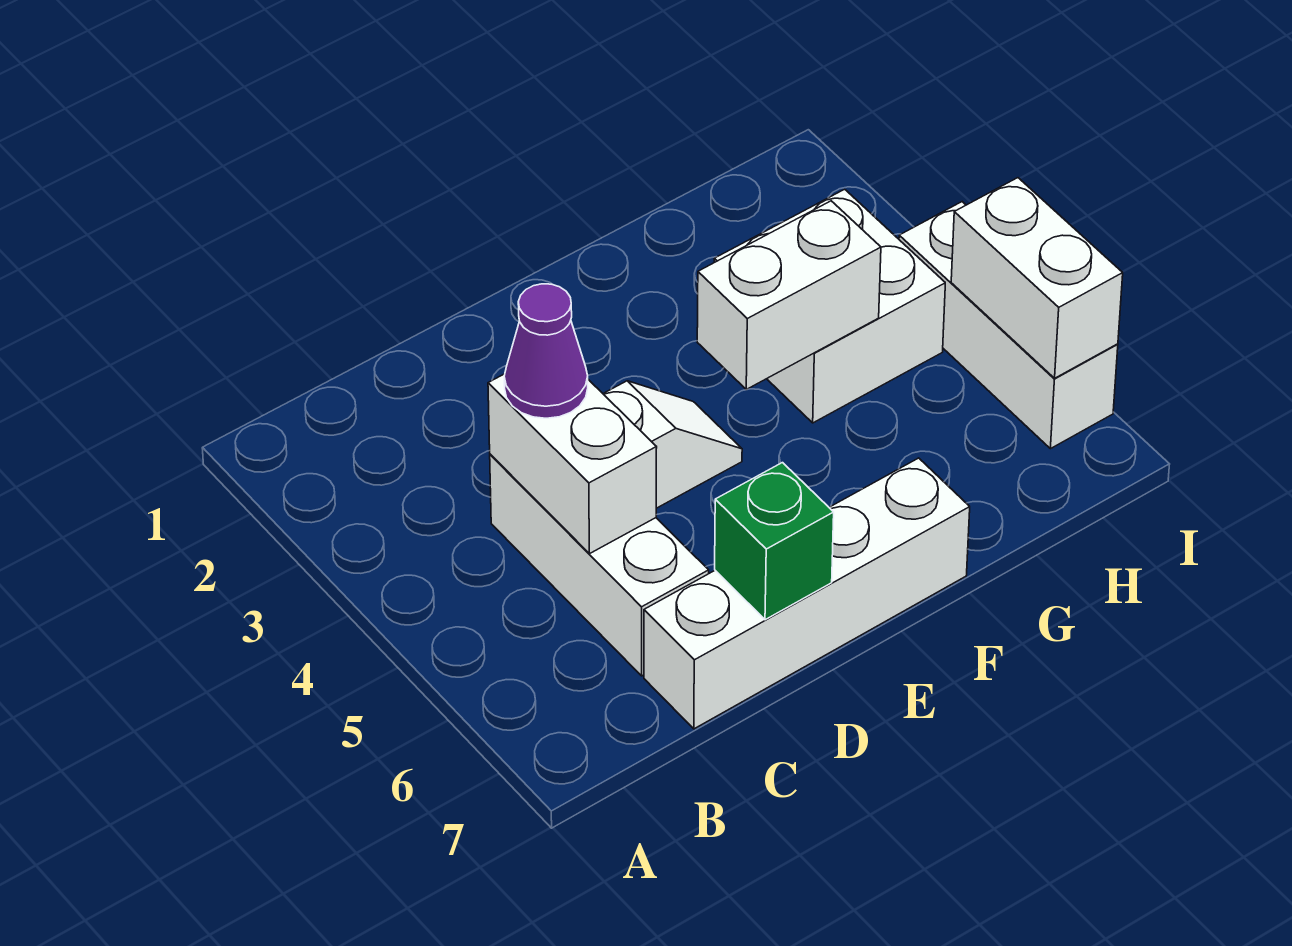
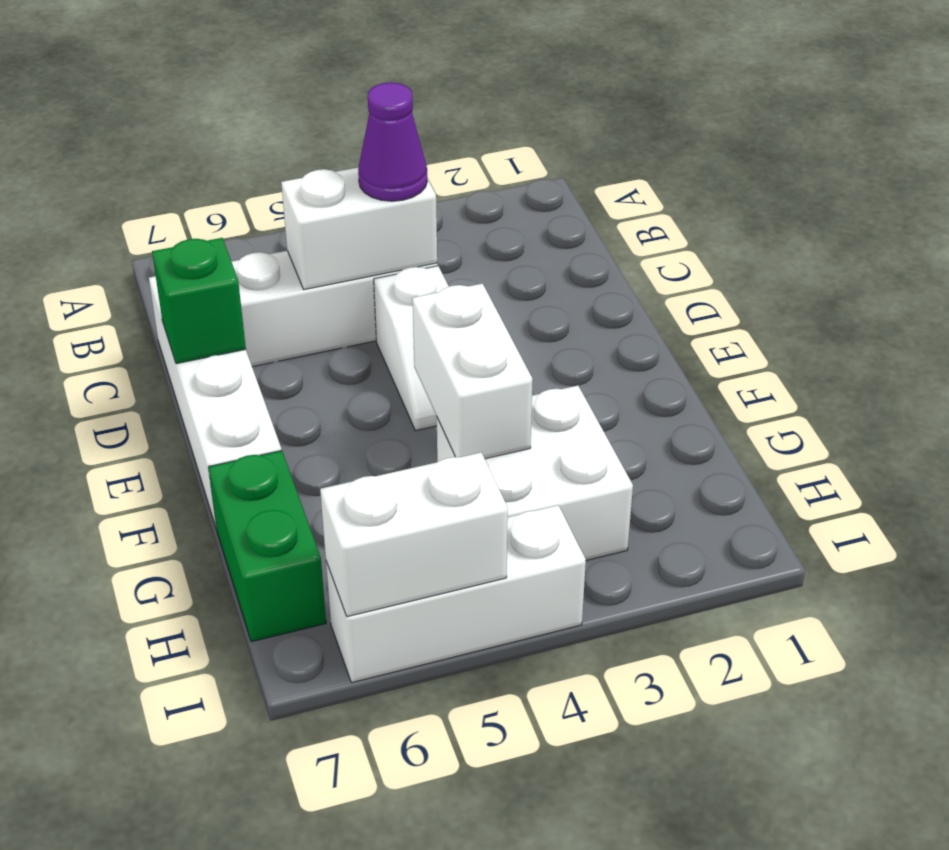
none -> green 1x2 brick [208,450,326,642]

